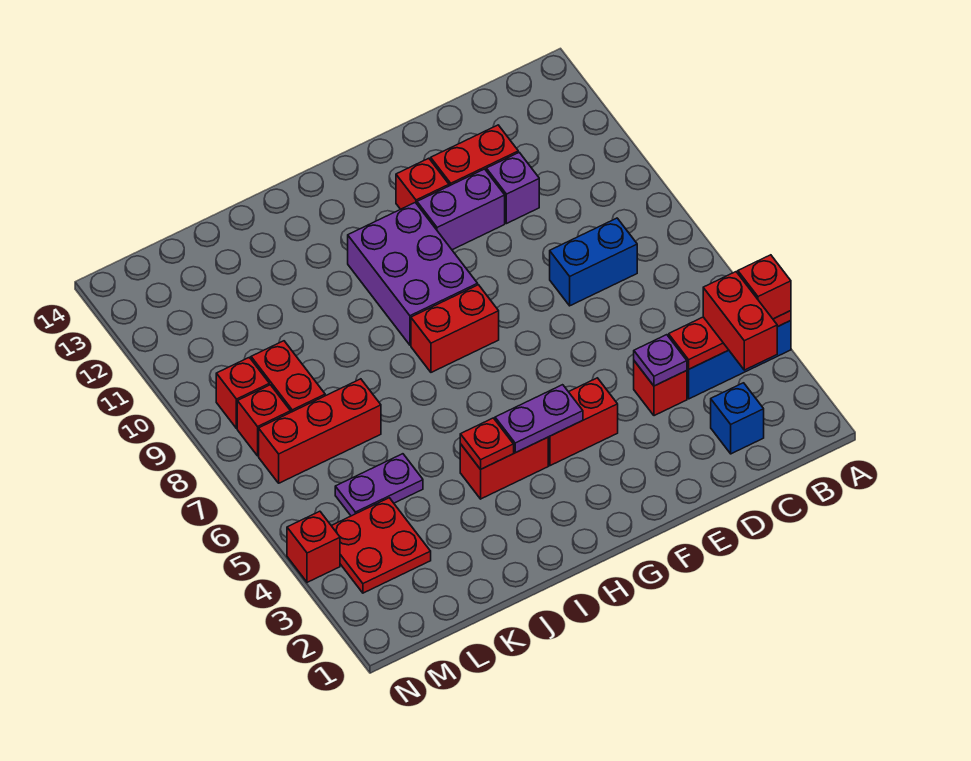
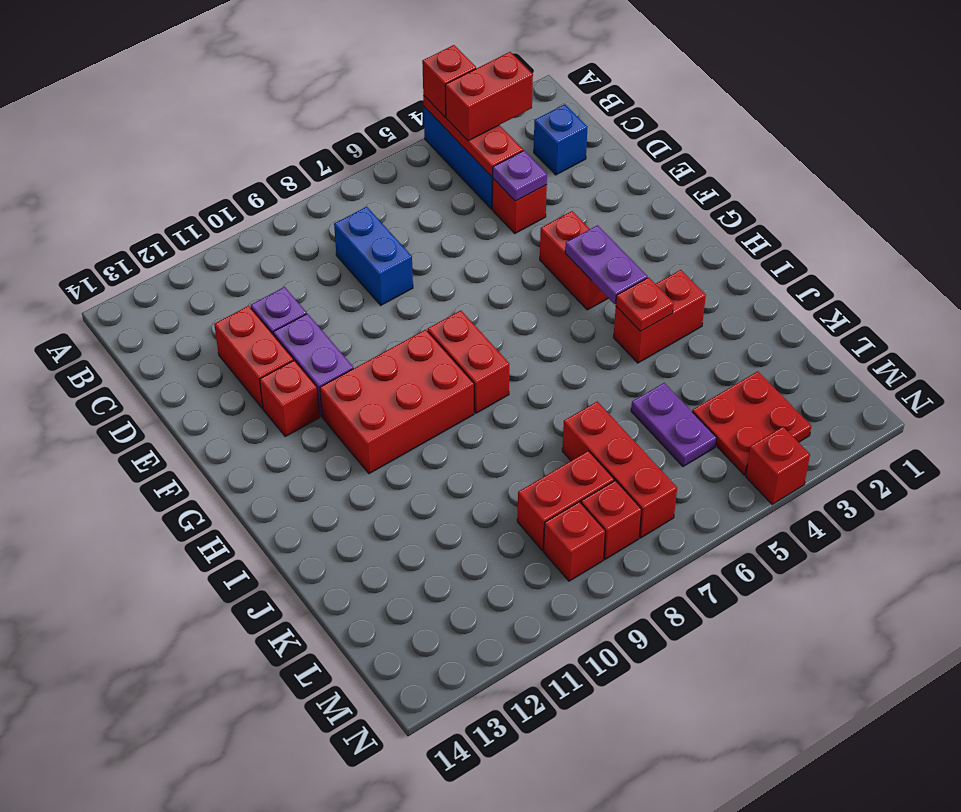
purple 2x3 brick [348,203,478,345] -> red 2x3 brick [320,330,474,474]
red 1x2 brick [460,437,548,499] -> red 1x2 brick turned to [613,270,706,363]

